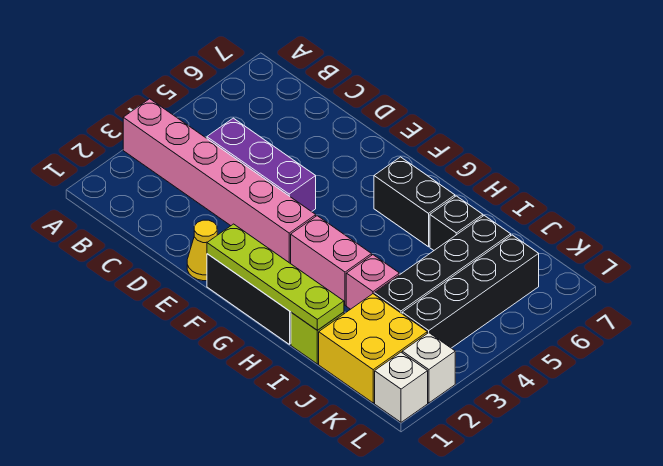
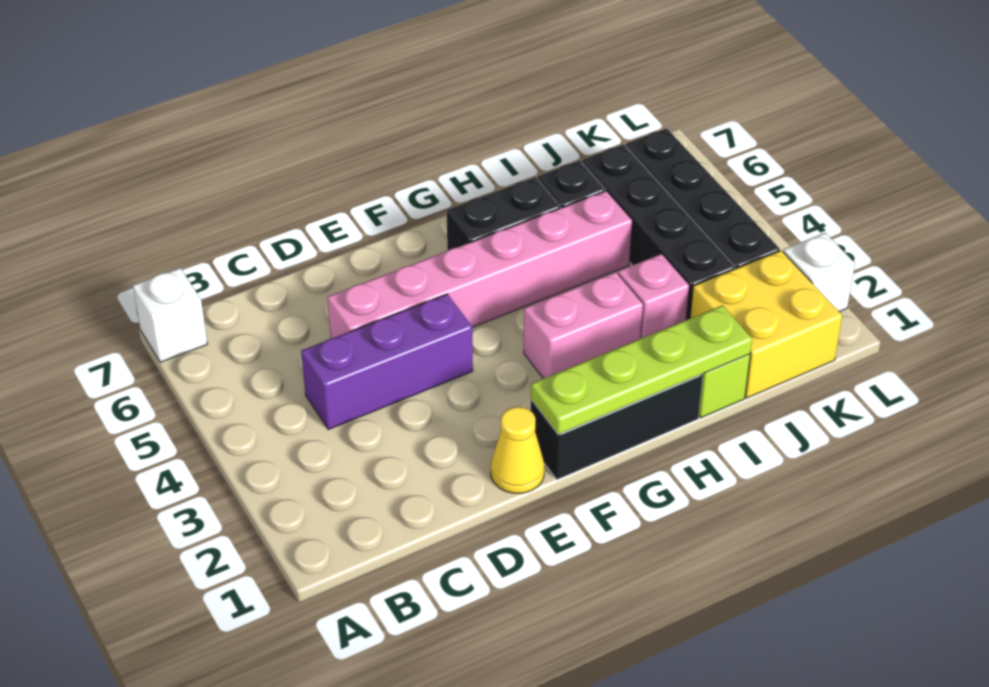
pink 1x6 brick [123,99,316,264] -> pink 1x6 brick moved to [327,191,632,338]
white 1x1 brick [375,352,428,422] -> white 1x1 brick moved to [133,268,207,362]

